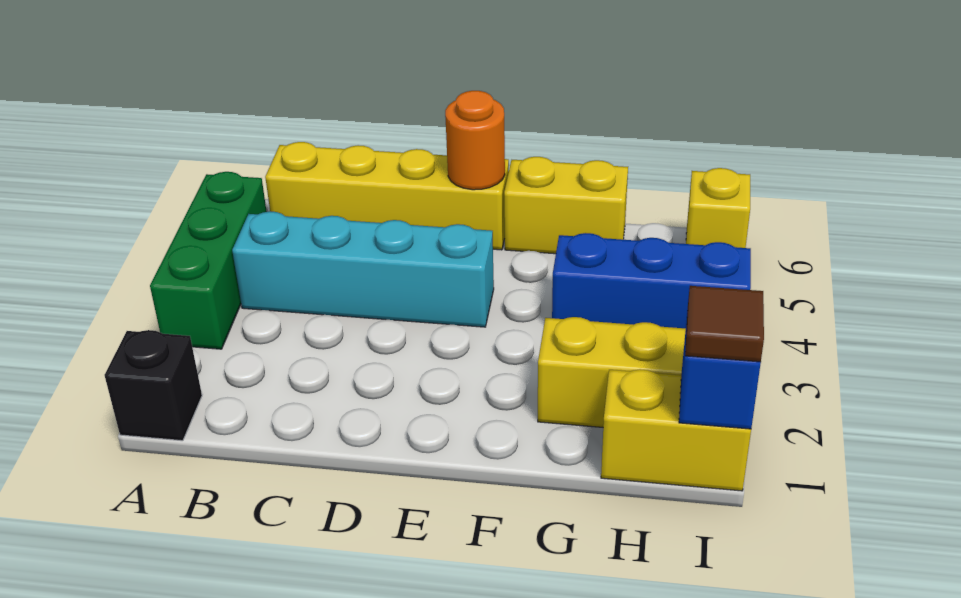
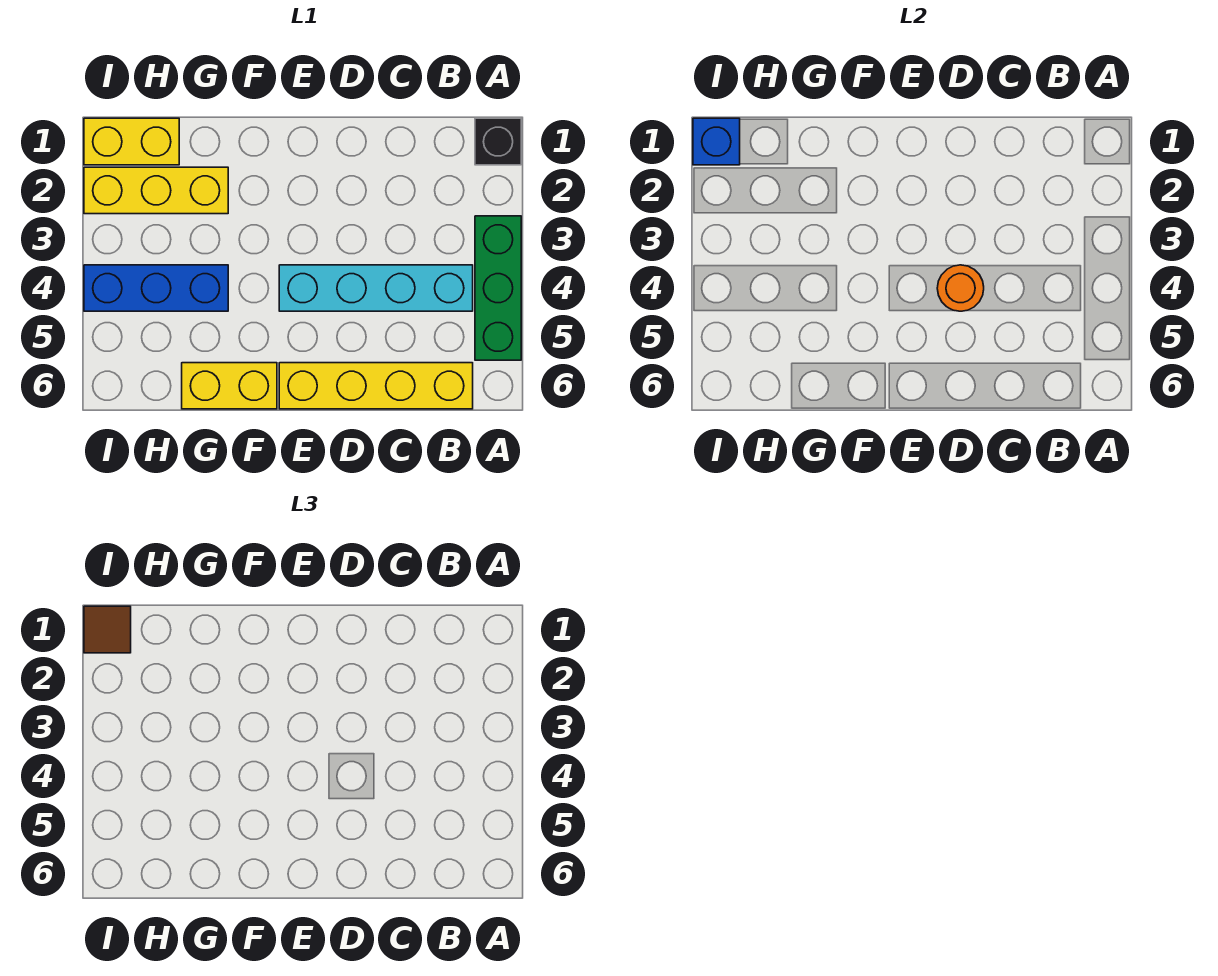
orange 1x1 round brick [445,91,505,190] -> orange 1x1 round brick moved to [937,265,984,311]
yellow 1x1 brick [686,168,750,248] -> none

